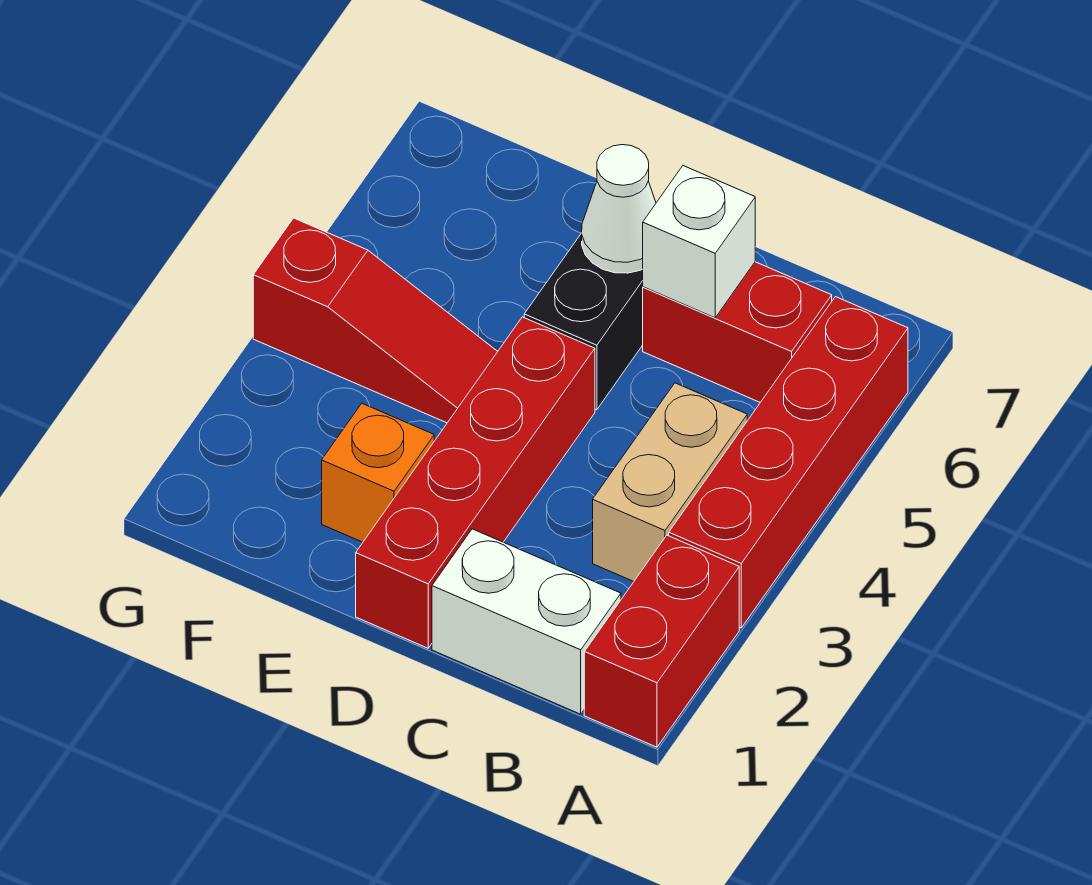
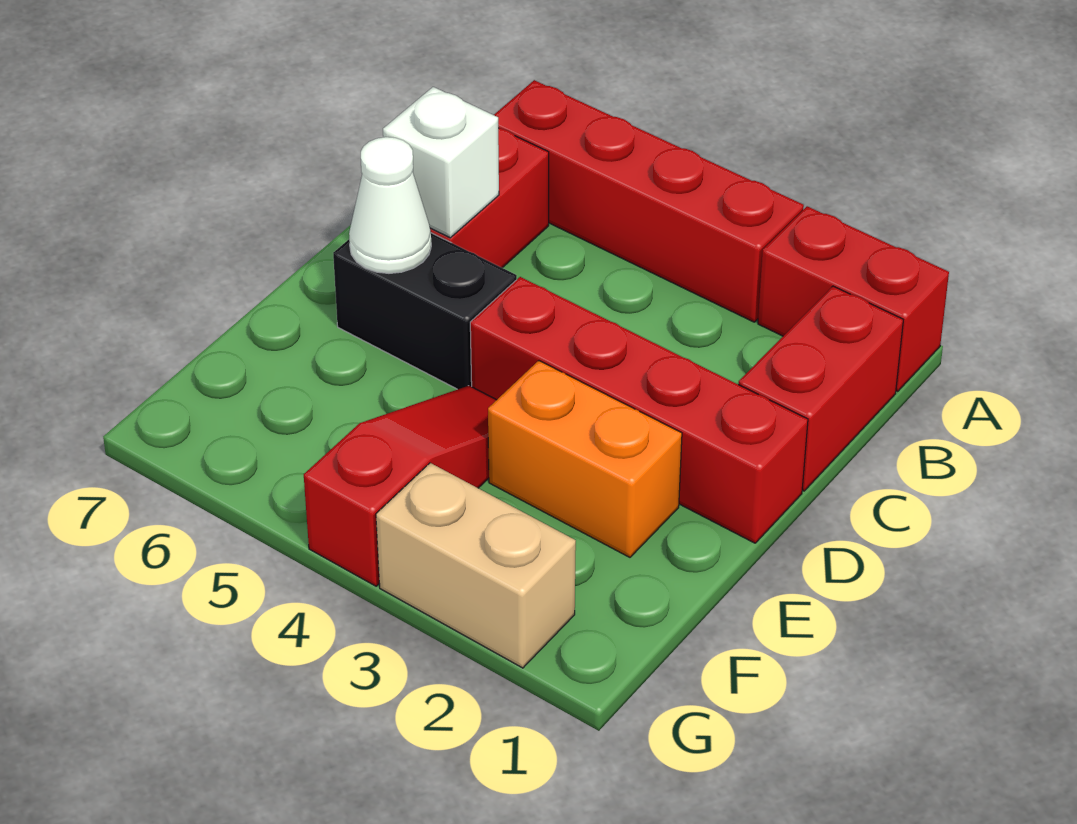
white 1x2 brick [432,529,621,714] -> red 1x2 brick [738,286,903,491]
tan 1x2 brick [593,383,747,581] -> tan 1x2 brick moved to [376,463,576,668]
orange 1x1 brick [322,404,434,542] -> orange 1x2 brick [488,361,682,557]

